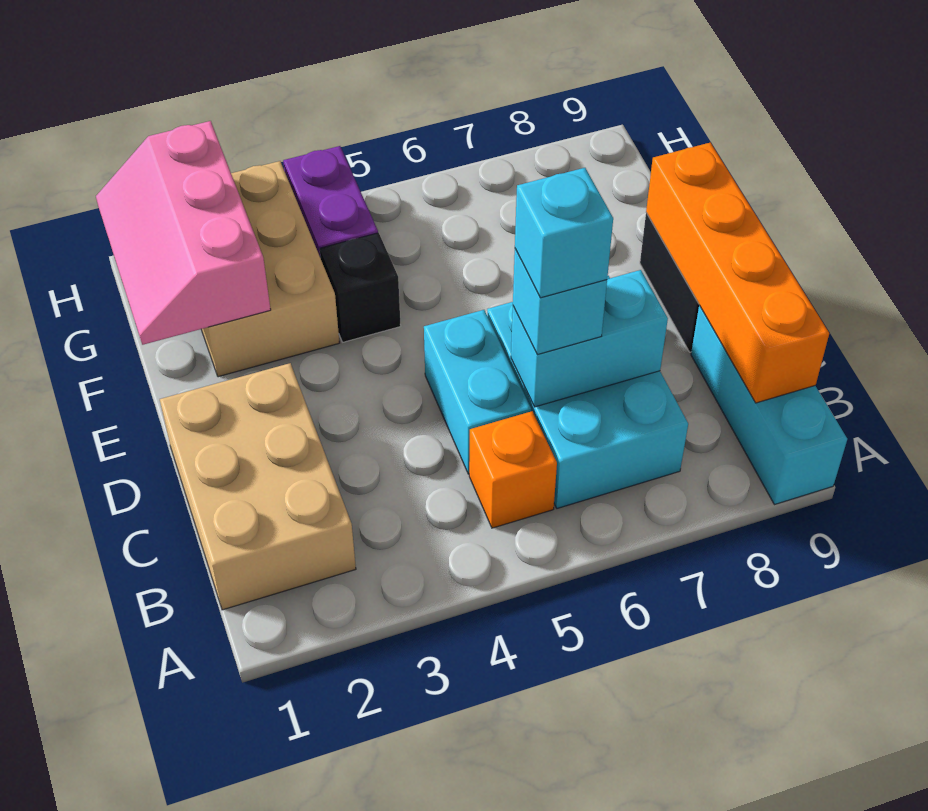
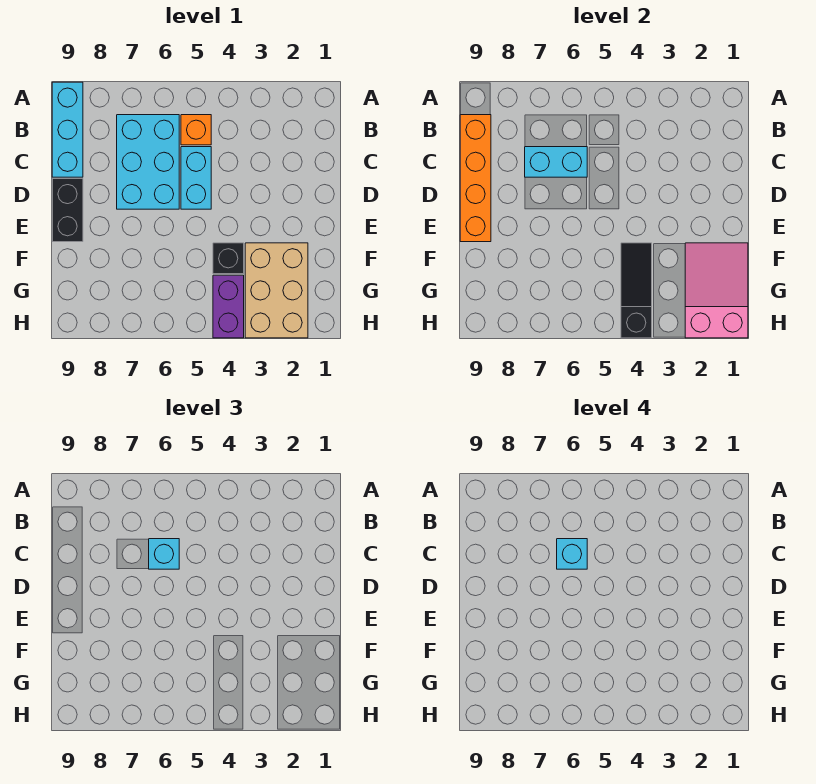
tan 2x3 brick [160,363,356,610] -> none
pink 2x3 slope [96,121,271,345] -> pink 2x3 slope turned to [685,243,748,338]
none -> black 1x3 slope [621,243,652,338]

